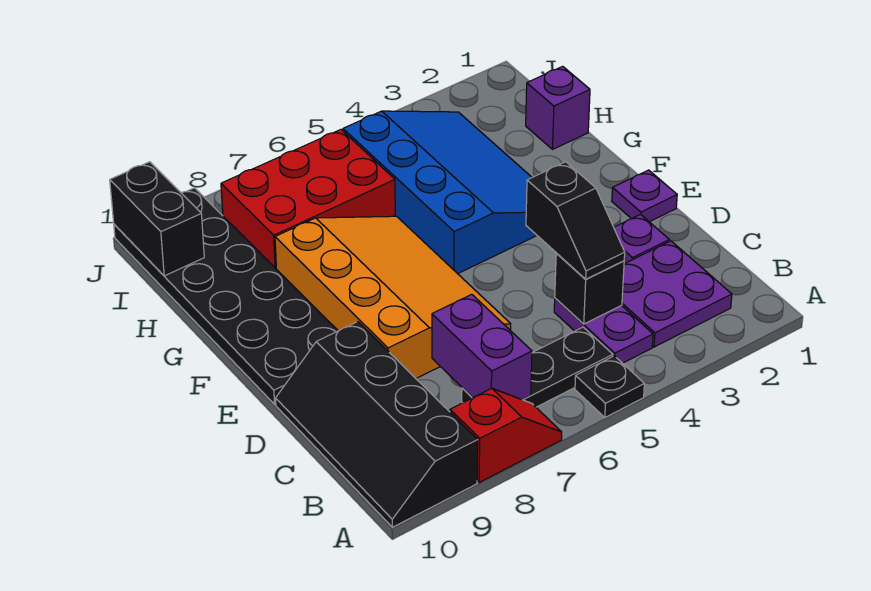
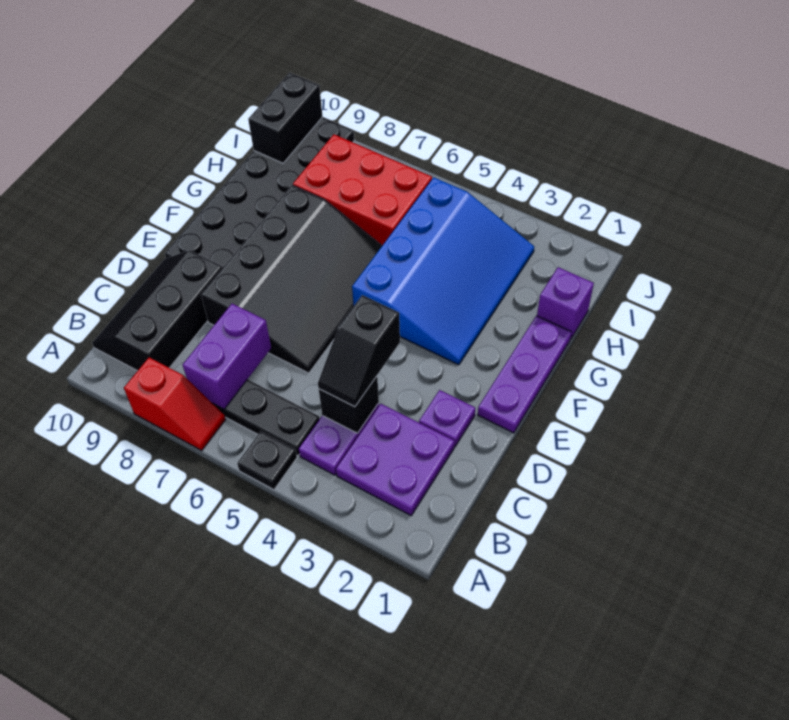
black 2x4 slope [276,322,478,527] -> black 2x3 slope [92,250,223,371]
orange 3x4 slope [275,216,511,378] -> black 3x4 slope [201,185,382,373]
purple 1x1 plate [612,170,677,222] -> purple 1x3 plate [478,316,572,433]

